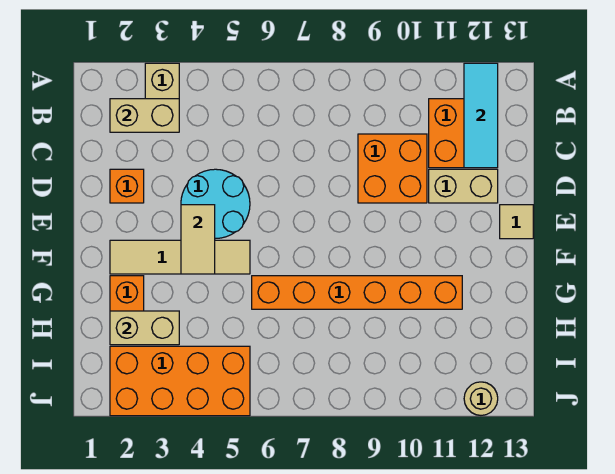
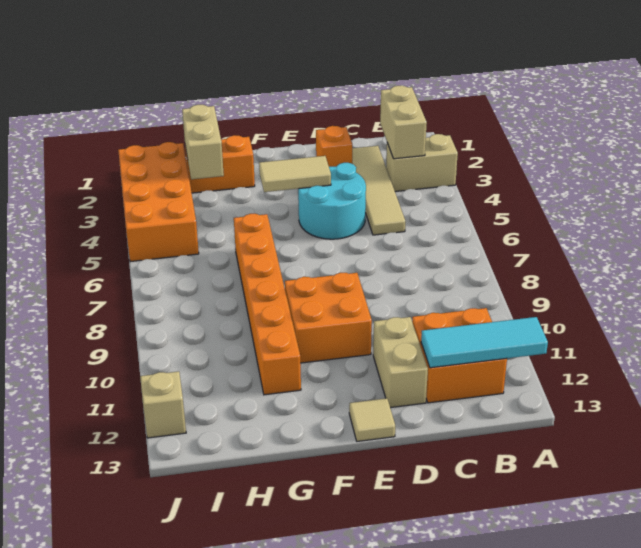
orange 2x2 brick [358,134,427,203] -> orange 2x2 brick moved to [285,273,372,363]
tan 1x4 tile [110,240,250,274] -> tan 1x4 tile moved to [352,146,405,235]
tan 1x1 round brick [464,382,498,415] -> tan 1x1 brick [140,371,186,438]

